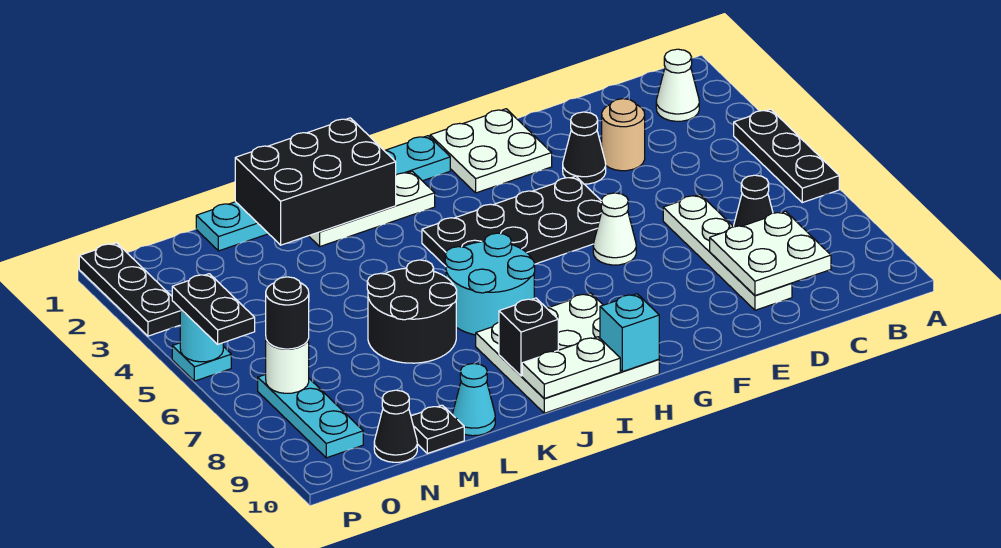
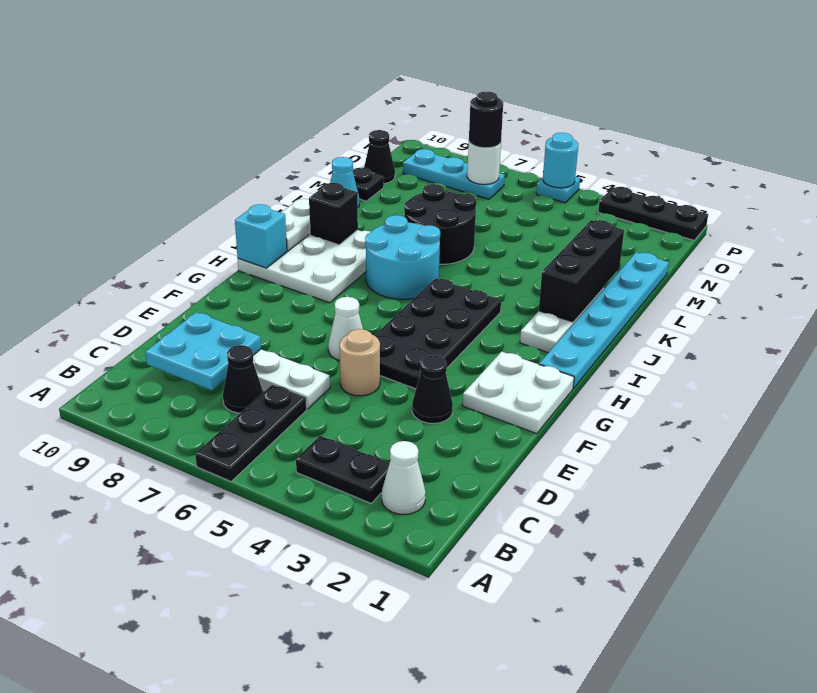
black 1x3 plate [734,109,839,203] -> black 1x3 plate turned to [195,384,307,481]
white 2x2 plate [710,211,831,295] -> cyan 2x2 plate [145,312,261,390]
tan 1x1 round brick [602,99,645,171] -> tan 1x1 round brick moved to [340,329,380,396]
black 2x3 brick [235,118,396,245] -> black 1x3 brick [539,220,624,322]
black 1x2 plate [172,274,255,344] -> black 1x2 plate moved to [296,436,389,503]

